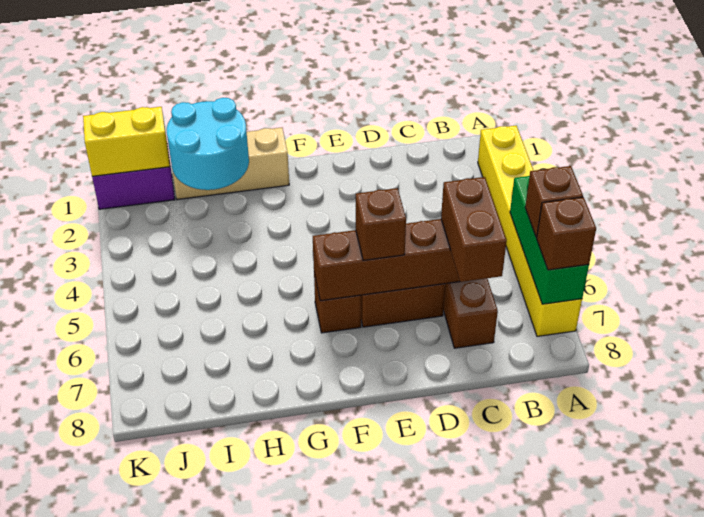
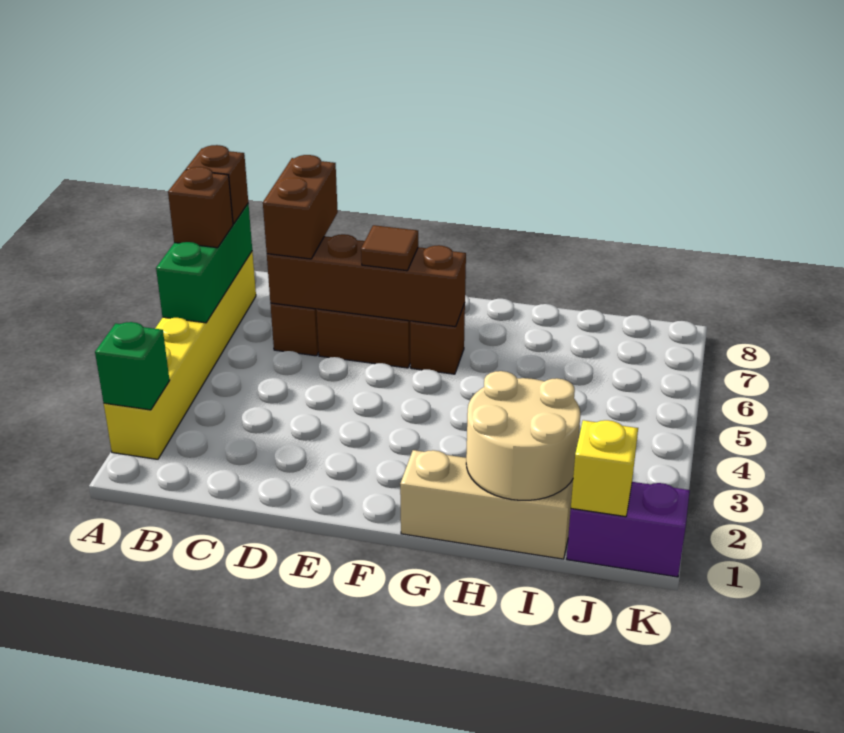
none -> green 1x1 brick [95,322,170,410]
brown 1x1 brick [356,188,406,261] -> brown 1x1 tile [361,225,418,271]
cyan 2x2 round brick [167,98,249,190] -> tan 2x2 round brick [466,371,581,500]
yellow 1x2 brick [83,107,170,176] -> yellow 1x1 brick [571,420,638,517]

